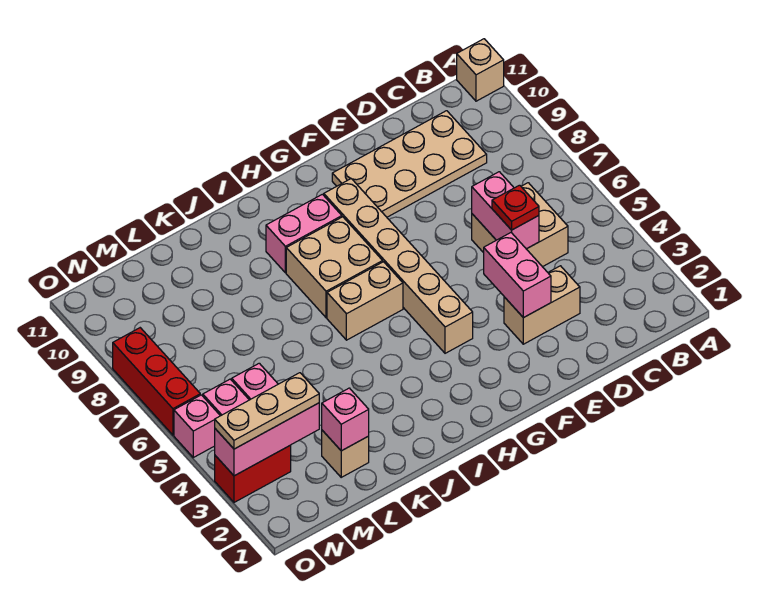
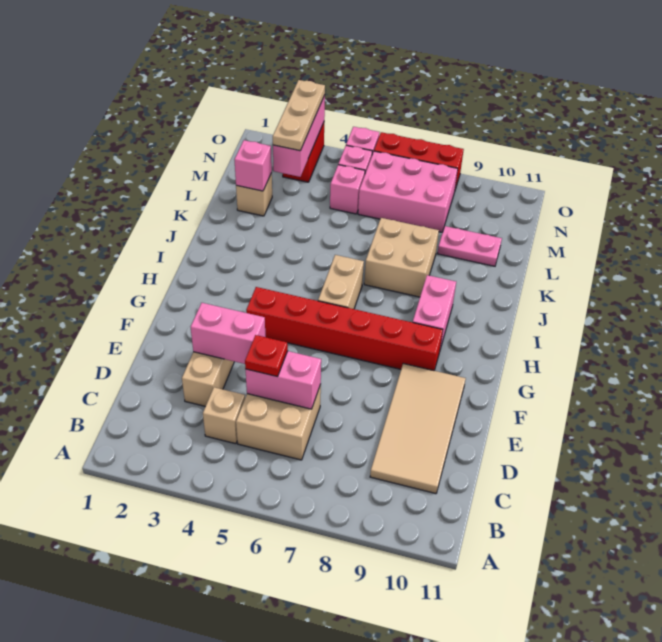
tan 1x1 brick [457,39,504,101] -> tan 1x1 brick moved to [203,387,245,444]
tan 2x4 plate [332,111,487,217] -> tan 2x4 tile [370,364,466,494]
tan 1x6 brick [324,179,473,353] -> red 1x6 brick [246,287,443,371]
tan 2x2 brick [286,217,383,318] -> tan 2x2 brick moved to [364,218,439,297]
none -> pink 1x2 plate [438,226,502,266]
none -> pink 2x3 brick [358,151,458,232]

